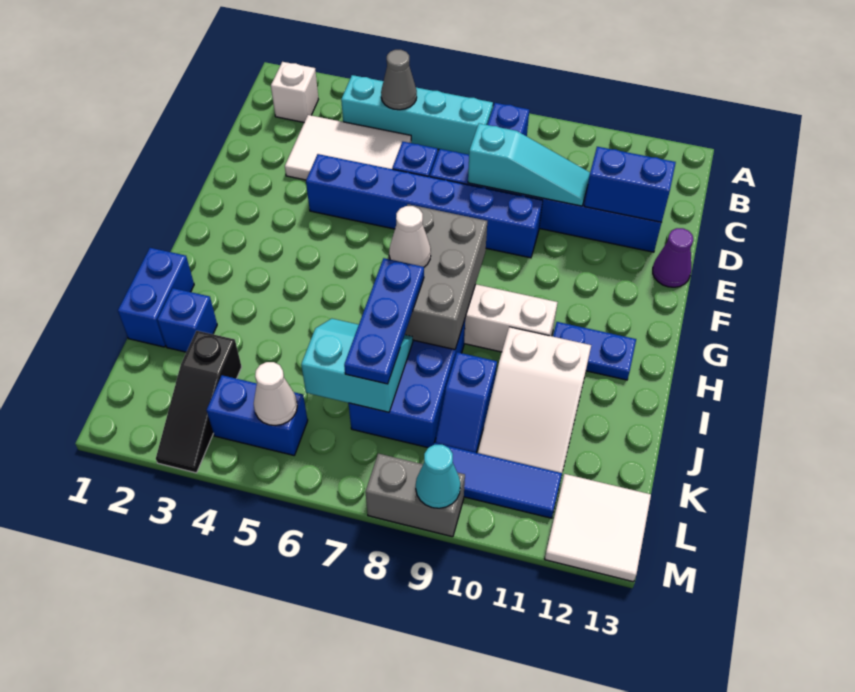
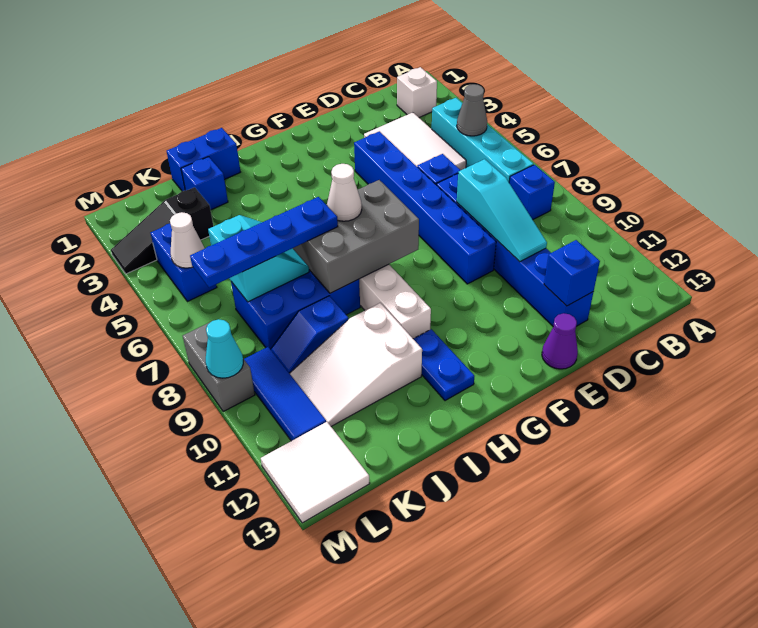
blue 1x2 brick [584,147,676,222] -> blue 1x1 brick [544,240,600,306]
blue 1x3 plate [344,258,424,384] -> blue 1x4 plate [190,197,338,287]

